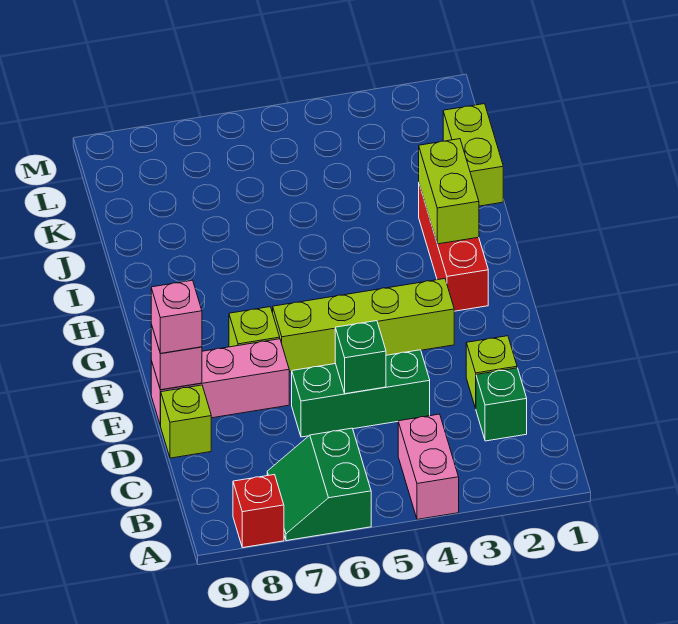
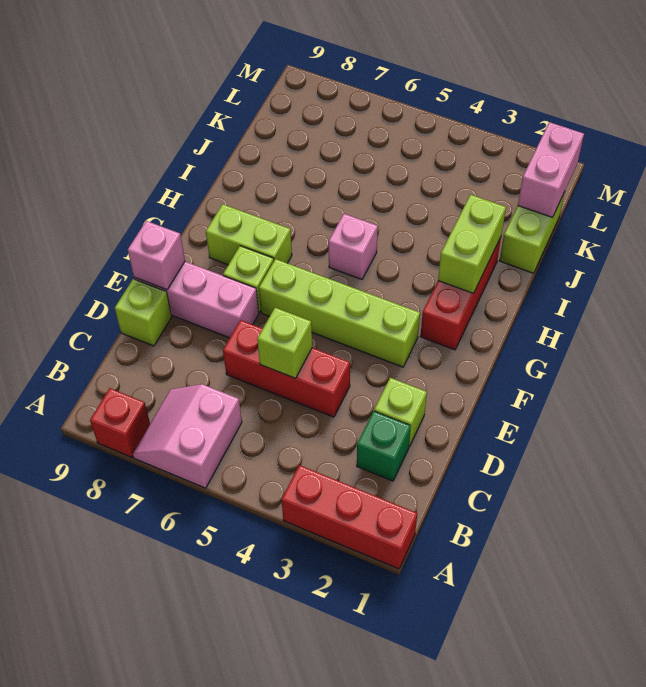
none -> red 1x3 brick [281,465,417,569]
pink 1x2 brick [398,414,459,519] -> pink 1x2 brick moved to [518,122,584,218]
green 2x2 slope [267,428,371,541] -> pink 2x2 slope [133,384,242,488]
green 1x3 brick [292,350,430,437] -> red 1x3 brick [223,320,350,417]
green 1x1 brick [335,321,386,394] -> lime 1x1 brick [257,308,312,378]
pink 1x1 brick [151,280,202,353] -> pink 1x1 brick moved to [329,214,378,279]
none -> lime 1x2 brick [206,204,292,265]

